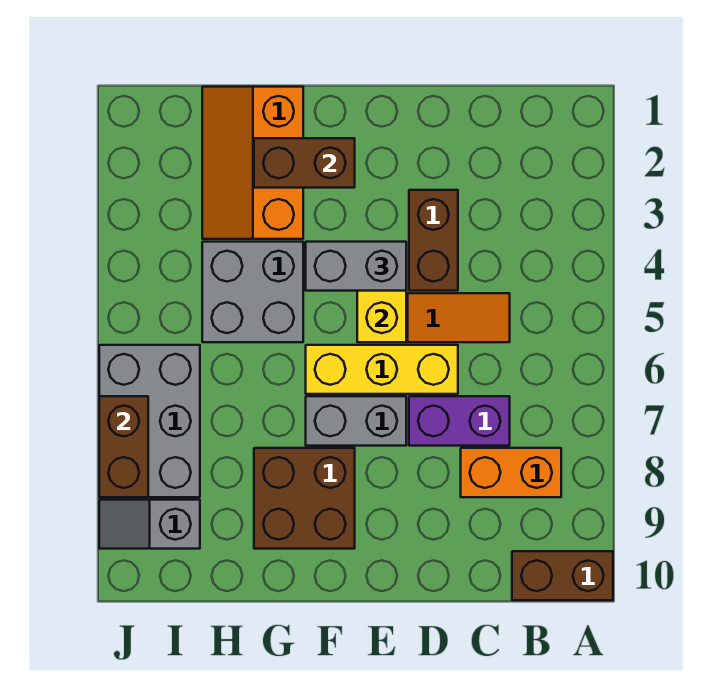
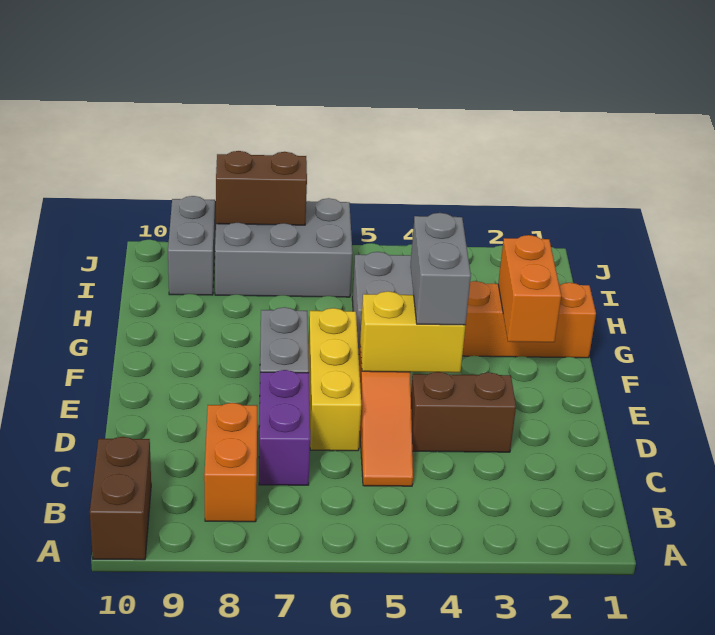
brown 1x2 brick [254,138,355,188] -> orange 1x2 brick [498,235,561,342]
brown 2x2 brick [254,448,355,549] -> none
grey 1x2 slope [99,500,200,549] -> grey 1x2 brick [168,196,215,295]

